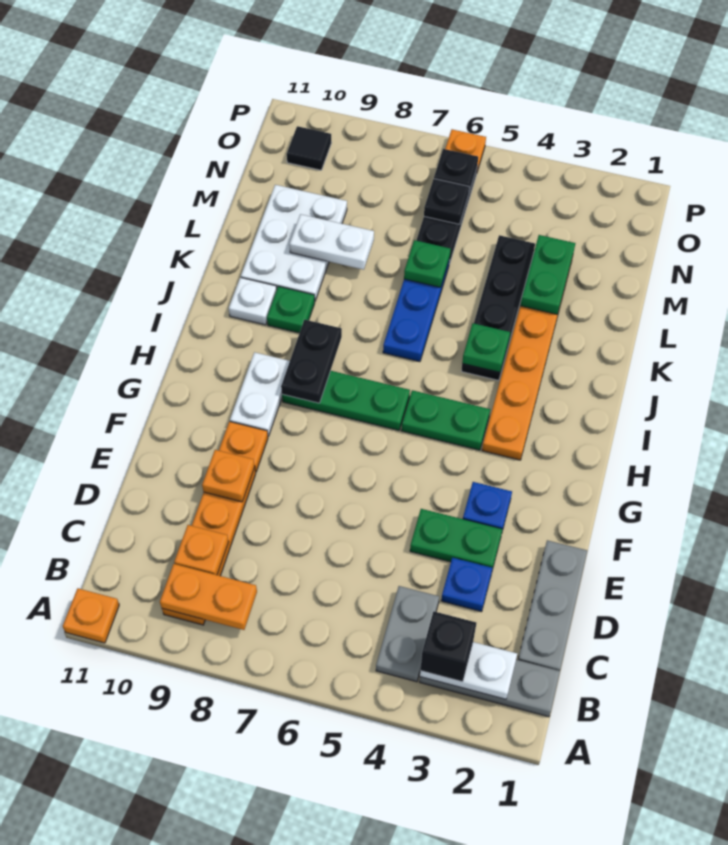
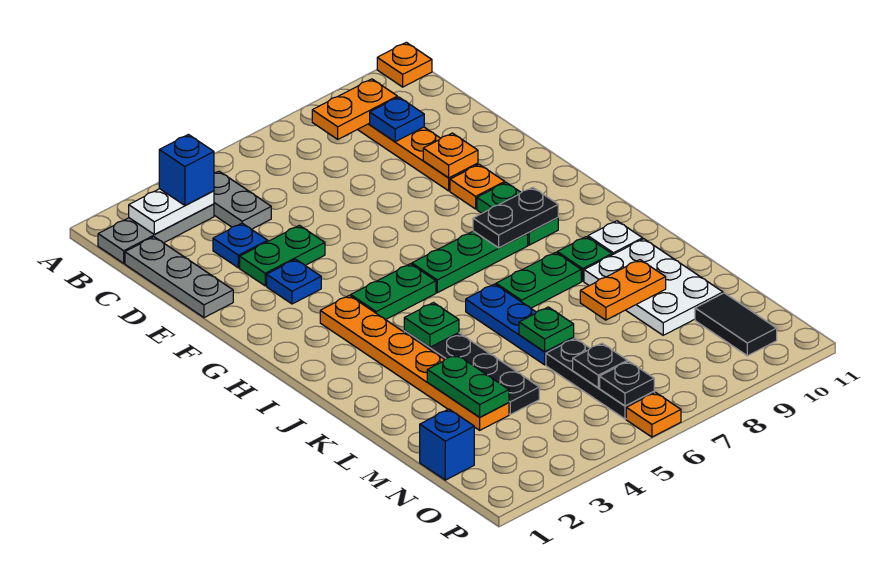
black 1x1 brick [420,612,476,682] -> blue 1x1 brick [159,135,214,206]
orange 1x1 plate [174,525,229,575] -> blue 1x1 plate [370,97,424,142]
white 1x2 plate [230,352,290,436] -> green 1x2 plate [477,183,558,245]
black 1x2 plate [281,320,342,403] -> black 1x2 plate turned to [473,187,558,248]
none -> green 1x2 plate [496,252,581,308]
white 1x2 plate [289,214,374,270] -> orange 1x2 plate [580,260,666,320]
none -> blue 1x1 brick [420,409,474,480]
black 1x1 tile [287,126,331,170] -> black 1x2 tile [695,293,777,356]

